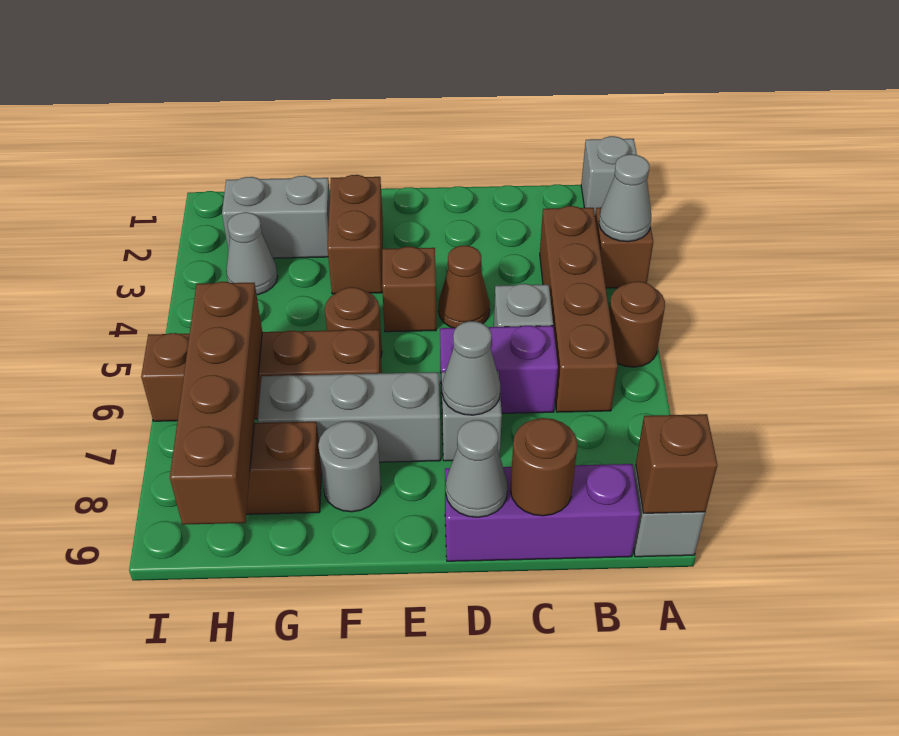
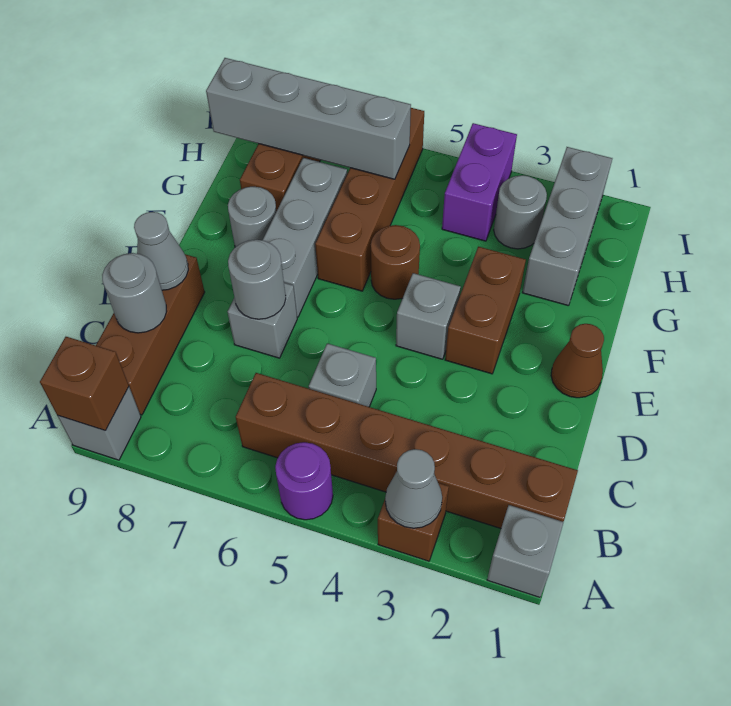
brown 1x1 round brick [609,281,665,367] -> purple 1x1 round brick [275,442,333,520]
brown 1x4 brick [540,206,618,412] -> brown 1x6 brick [236,373,578,528]
purple 1x3 brick [445,464,640,561] -> brown 1x3 brick [96,254,205,415]
purple 1x2 brick [440,326,558,413] -> purple 1x2 brick moved to [442,123,517,241]
brown 1x1 round brick [510,418,577,516] -> grey 1x1 round brick [102,253,167,333]
brown 1x1 cone [438,246,490,328] -> brown 1x1 cone moved to [551,324,604,398]
grey 1x1 cone [442,321,501,415] -> grey 1x1 round brick [228,240,286,319]
brown 1x1 brick [382,247,436,332] -> grey 1x1 brick [396,273,461,359]
brown 1x2 brick [328,175,383,294] -> brown 1x2 brick turned to [445,247,526,374]
grey 1x2 brick [222,176,330,258] -> grey 1x3 brick [522,147,612,306]
grey 1x1 cone [226,212,278,295] -> grey 1x1 round brick [494,175,547,249]
brown 1x4 brick [170,282,262,525] -> grey 1x4 brick [206,58,411,179]

